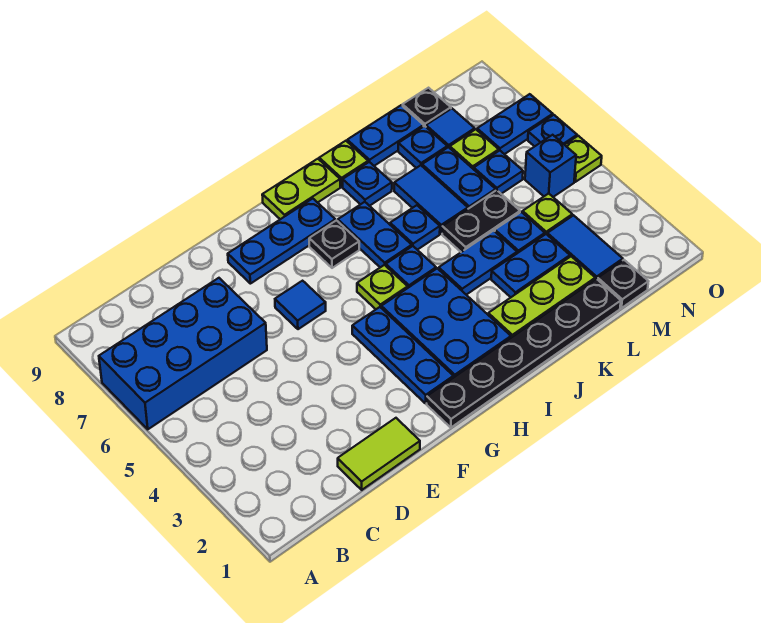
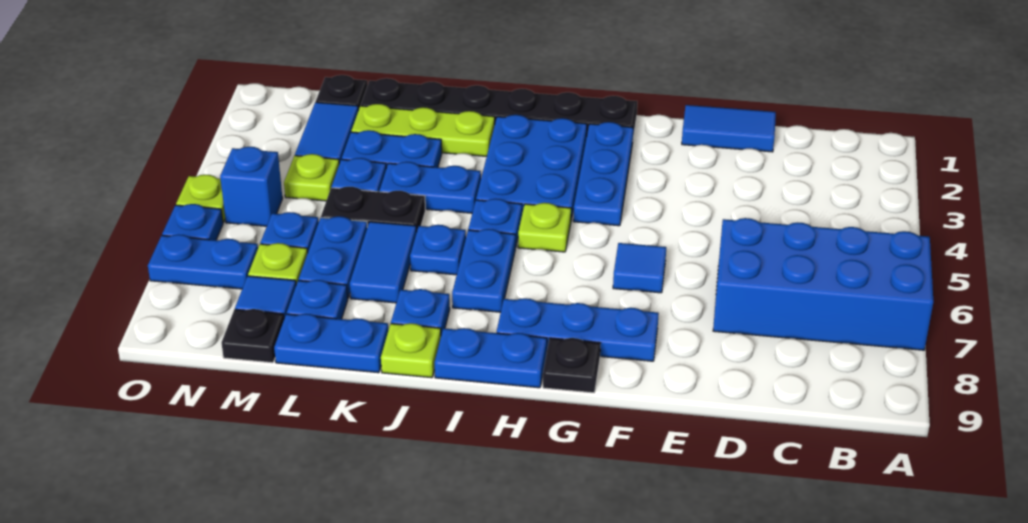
lime 1x2 tile [338,418,420,490] -> blue 1x2 tile [682,105,776,152]
black 1x1 plate [309,220,359,268] -> black 1x1 plate moved to [543,338,600,393]
lime 1x2 plate [262,159,340,219] -> blue 1x2 plate [435,328,547,388]

